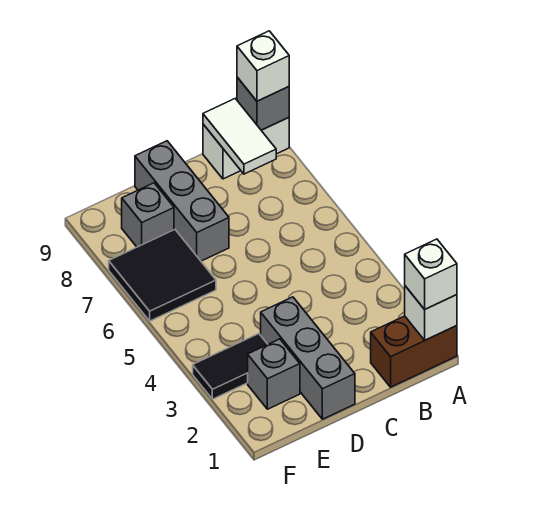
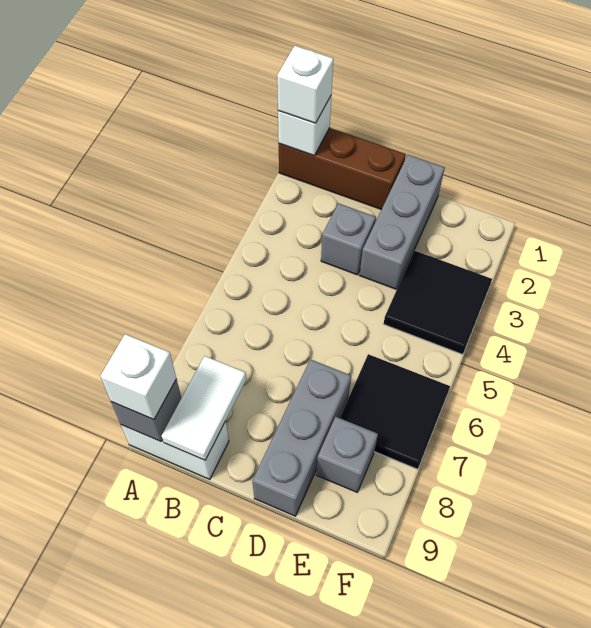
brown 1x2 brick [371,316,457,387] -> brown 1x3 brick [279,128,406,209]
grey 1x1 brick [248,339,300,409] -> grey 1x1 brick moved to [321,203,376,275]
black 1x2 tile [193,334,268,399] -> black 2x2 tile [384,251,492,355]

